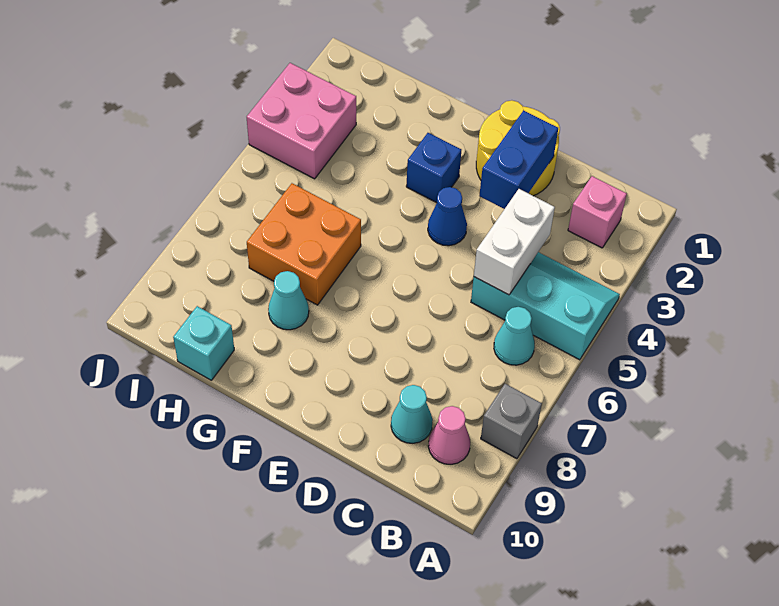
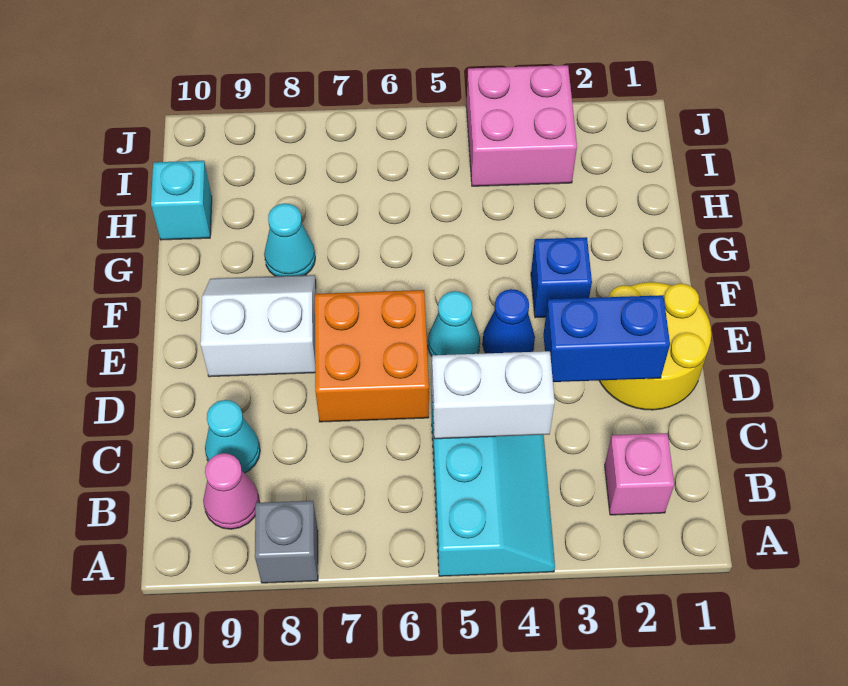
cyan 1x1 cone [494,307,535,365] -> cyan 1x1 cone moved to [428,291,480,356]
none -> white 2x2 slope [200,275,316,377]
orange 2x2 brick [247,183,361,305] -> orange 2x2 brick moved to [315,290,429,422]

